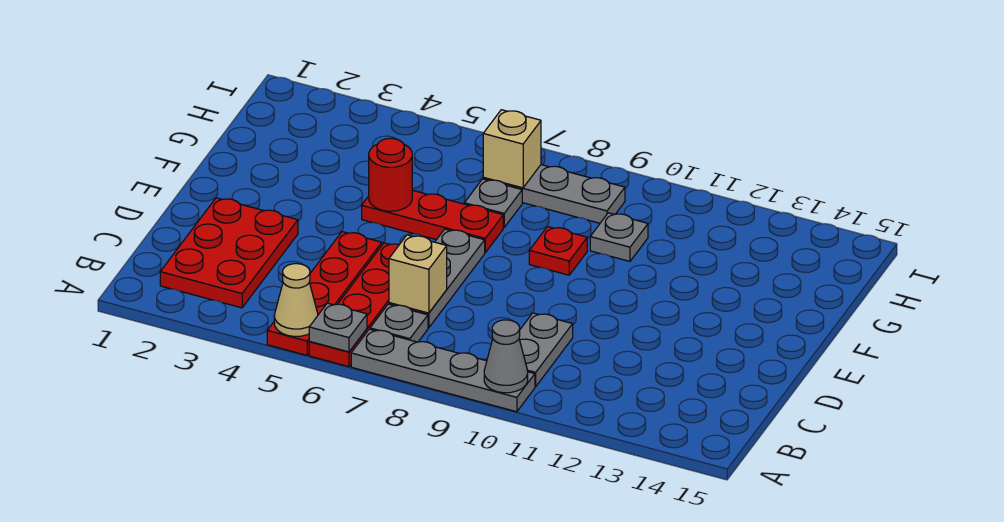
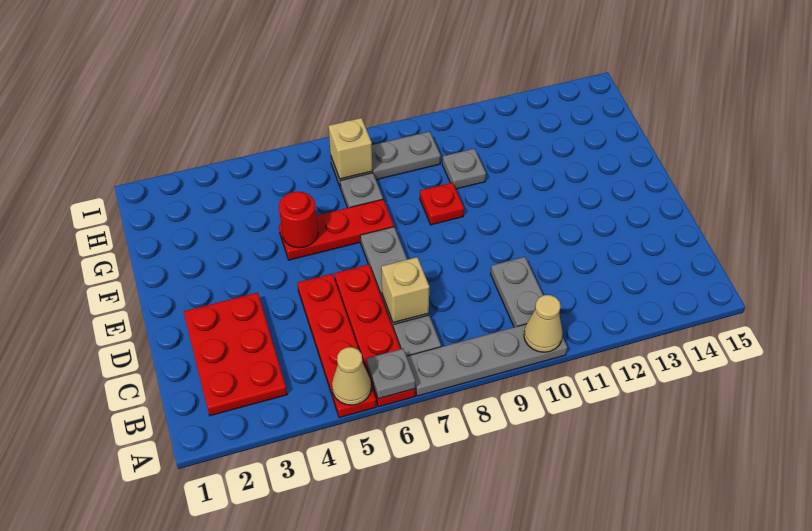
grey 1x1 cone [484,320,528,393] -> tan 1x1 cone [524,295,563,352]

